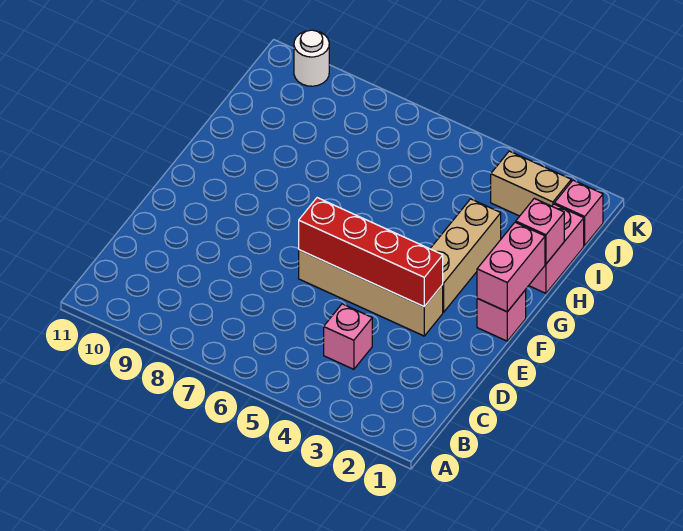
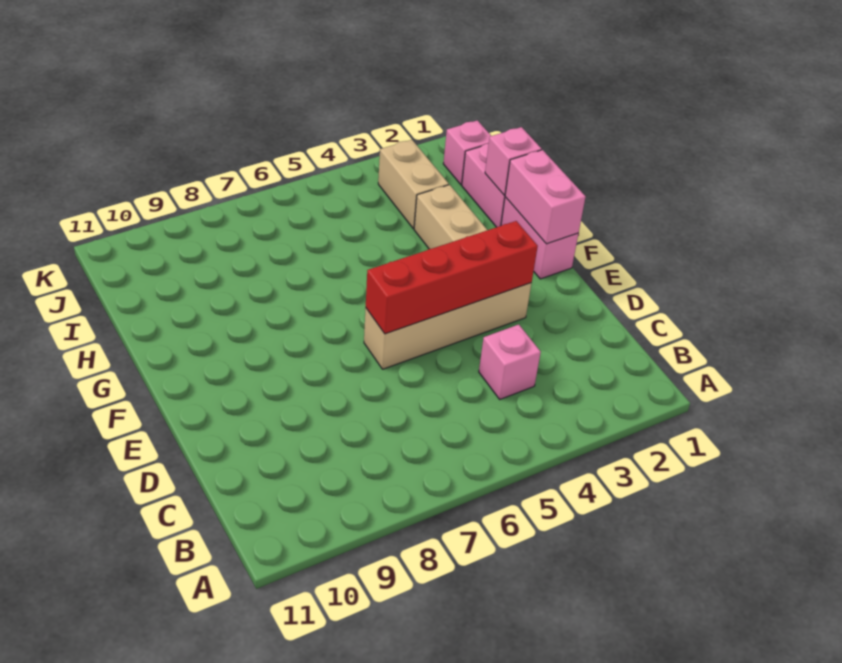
pink 1x1 brick [477,290,526,341] -> pink 1x2 brick [501,197,578,279]
tan 1x2 brick [491,151,571,216] -> tan 1x2 brick turned to [378,140,449,229]
white 1x1 round brick [294,30,329,86] -> none

